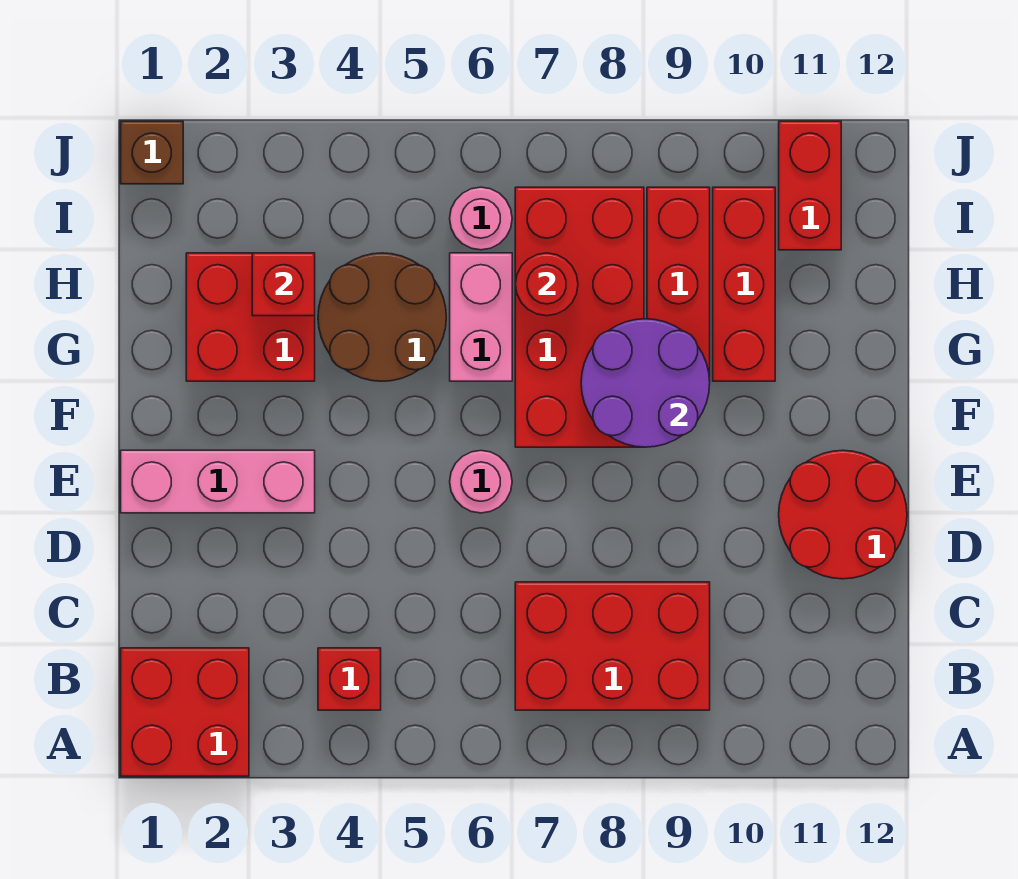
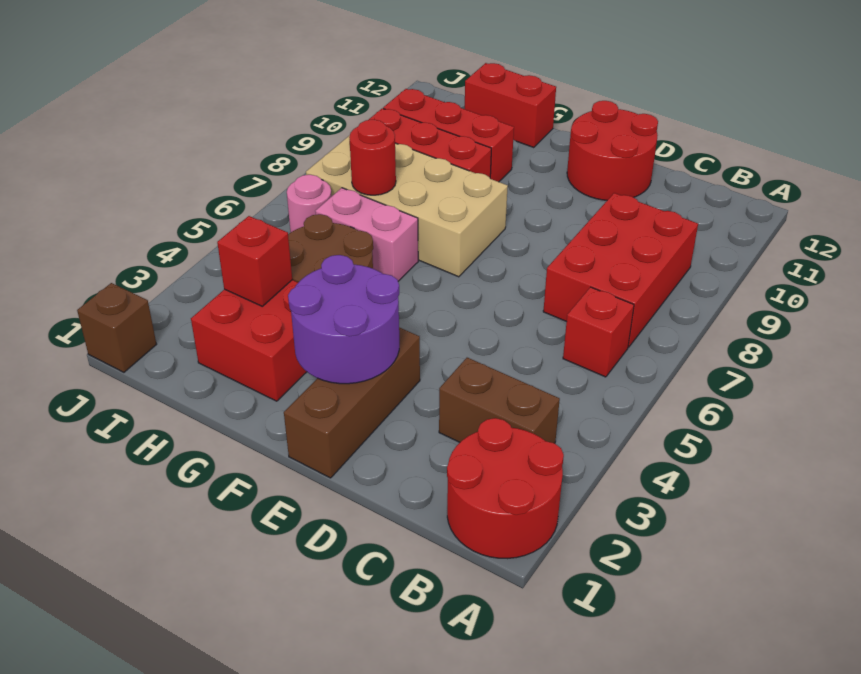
red 2x2 brick [121,648,249,776] -> red 2x2 round brick [447,418,564,559]
none -> brown 1x2 brick [439,358,560,443]
red 1x1 brick [318,648,381,710] -> red 1x1 brick moved to [563,287,634,377]
pink 1x3 brick [121,450,315,513] -> brown 1x3 brick [284,327,420,478]
pink 1x1 round brick [450,451,512,513] -> none
red 2x4 brick [515,187,644,447] -> tan 2x4 brick [306,135,508,277]
purple 2x2 round brick [581,319,710,447] -> purple 2x2 round brick moved to [288,255,399,384]
red 1x2 brick [779,121,841,250] -> red 1x2 brick moved to [465,63,556,147]

